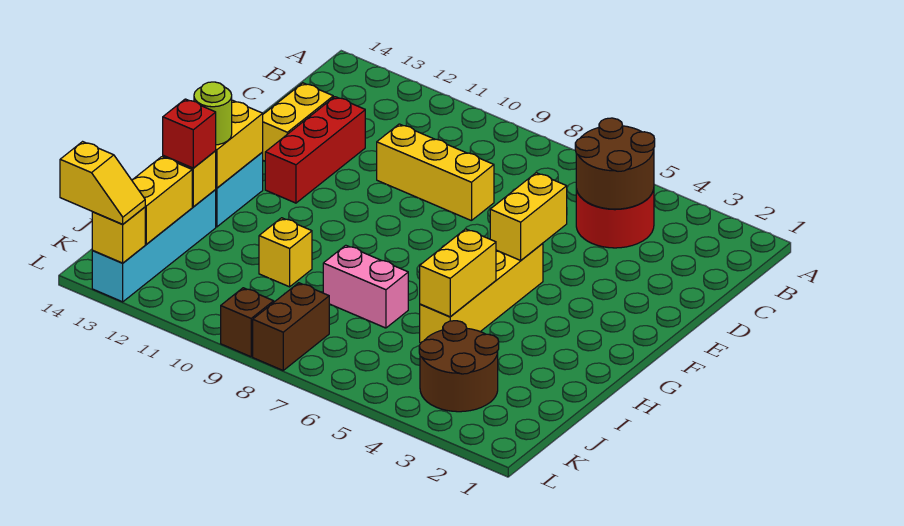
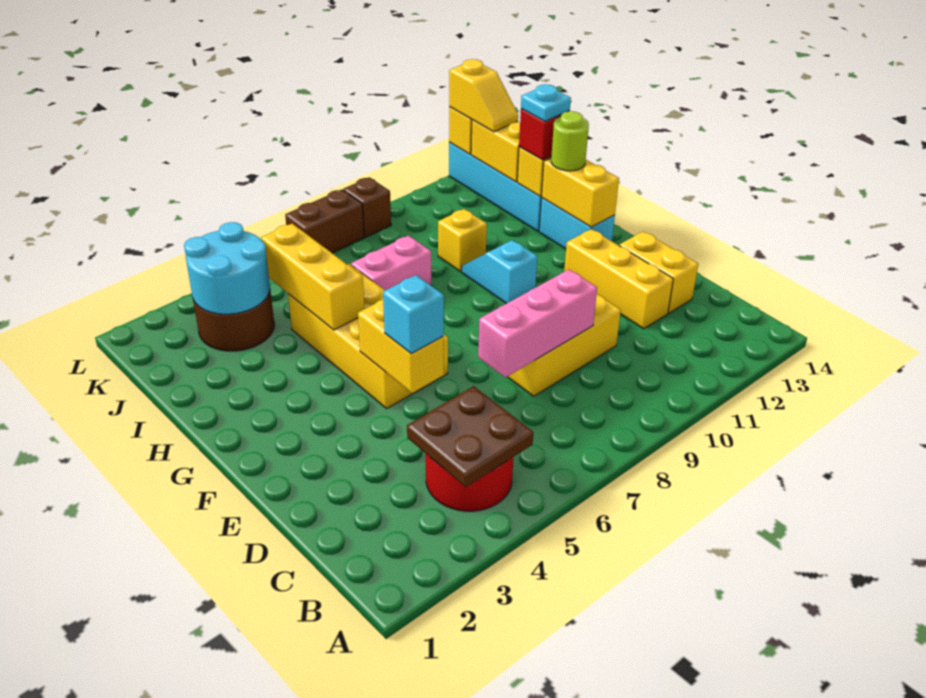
brown 2x2 round brick [575,118,655,209] -> brown 2x2 plate [407,386,533,487]
none -> pink 1x3 brick [478,270,597,377]
red 1x3 brick [265,97,365,203] -> yellow 1x3 brick [564,229,673,329]
none -> cyan 1x1 brick [383,275,444,353]
yellow 1x4 brick [420,243,543,343] -> yellow 2x4 brick [288,264,448,409]
none -> cyan 1x2 slope [461,240,537,304]
yellow 1x2 brick [420,229,496,317] -> yellow 1x3 brick [261,224,365,330]
none -> cyan 1x1 plate [521,84,571,122]
none -> cyan 2x2 round brick [184,222,270,314]
brown 1x2 brick [253,283,329,370] -> brown 1x2 brick turned to [285,189,364,253]
yellow 1x2 slope [60,142,145,224] -> yellow 1x2 slope turned to [449,59,518,132]

